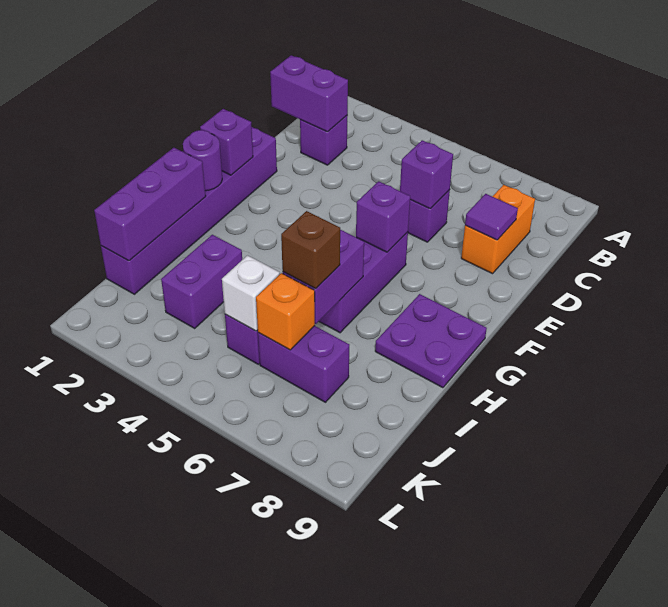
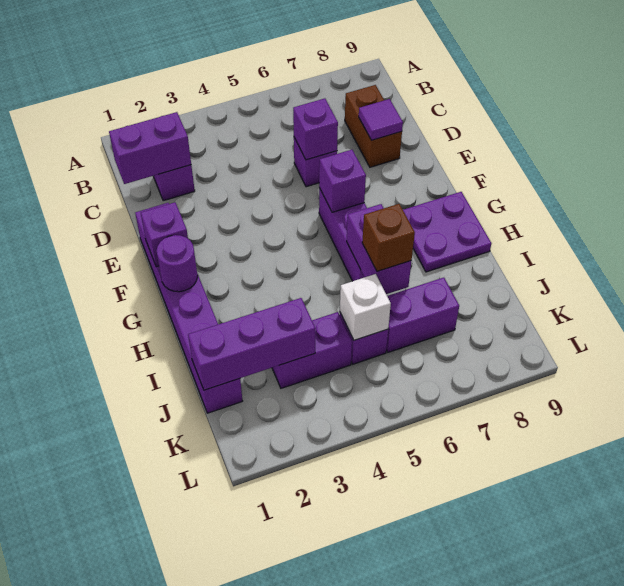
orange 1x2 brick [461,185,535,274] -> brown 1x2 brick [345,85,402,167]
purple 1x3 brick [94,148,206,261] -> purple 1x3 brick turned to [188,298,315,390]
purple 1x2 brick [161,235,242,328] -> purple 1x2 brick turned to [272,312,352,388]
orange 1x1 brick [256,273,315,350] -> none

